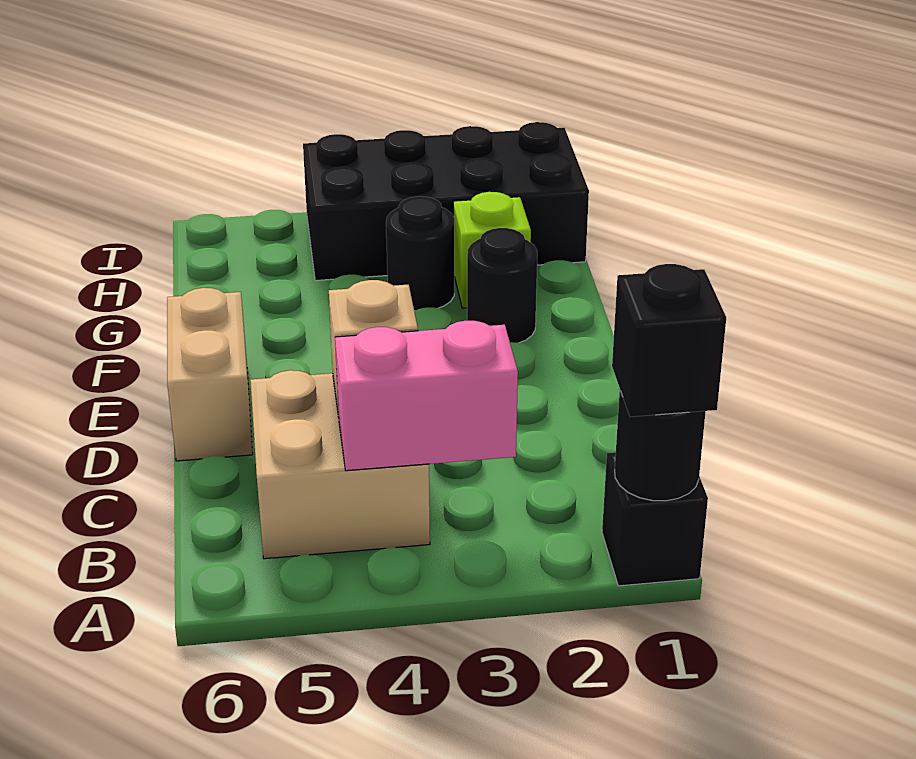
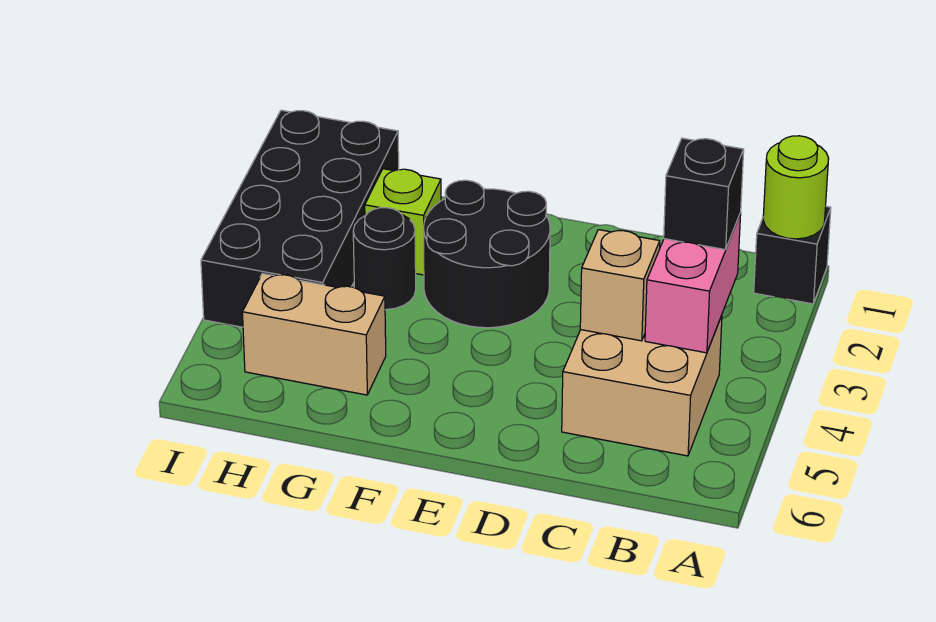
black 1x1 round brick [615,391,706,501] -> lime 1x1 round brick [763,136,829,239]
black 1x1 brick [612,264,726,417] -> black 1x1 brick moved to [664,138,744,250]
tan 1x2 brick [167,288,253,461] -> tan 1x2 brick moved to [242,274,386,395]
black 1x1 round brick [467,228,537,343] -> black 2x2 round brick [424,180,550,328]

